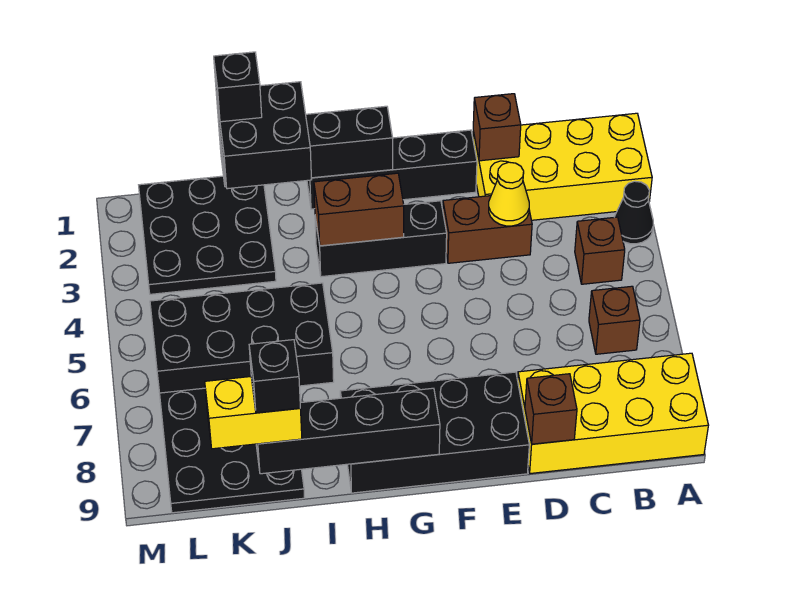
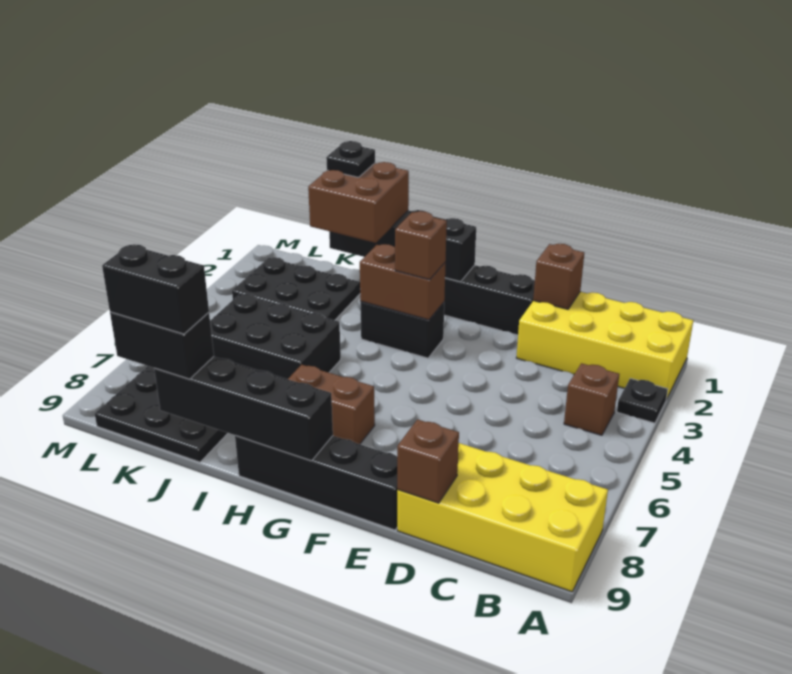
black 1x1 cone [615,181,653,244] -> black 1x1 plate [617,378,668,423]
brown 1x1 brick [589,286,640,354] -> brown 1x1 brick moved to [395,211,447,280]
brown 1x2 brick [443,196,532,263] -> brown 1x2 brick moved to [288,365,375,444]
yellow 1x1 cone [489,162,529,226] -> none
black 2x4 brick [340,372,529,493] -> black 1x4 brick [235,435,397,530]
black 1x3 brick [315,201,447,277] -> black 1x2 brick [360,301,444,358]
black 2x2 brick [216,82,312,189] -> brown 2x2 brick [308,162,409,243]
black 2x4 brick [150,283,334,393] -> black 2x3 brick [210,294,341,379]
black 3x3 plate [139,176,276,294] -> black 2x3 plate [232,257,360,320]
black 1x1 brick [214,52,262,122] -> black 1x1 plate [326,141,375,177]
yellow 1x2 brick [205,377,302,449] -> black 1x2 brick [110,312,214,379]
black 1x1 brick [249,340,300,413] -> black 1x2 brick [102,244,209,334]

